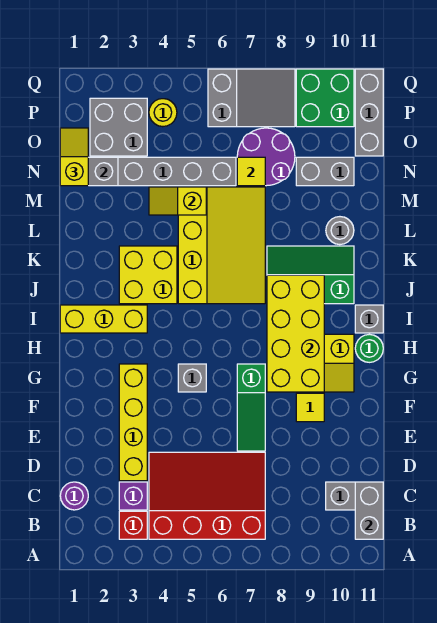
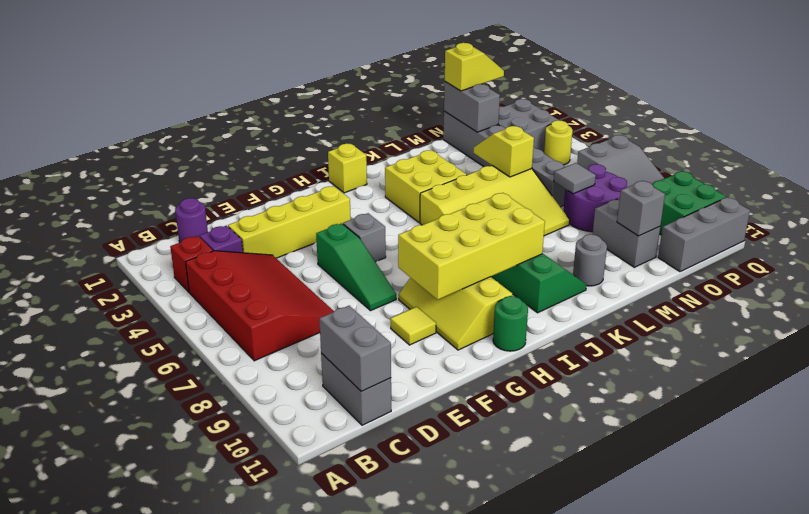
grey 1x2 brick [355,482,383,539] -> grey 1x2 brick turned to [319,306,391,391]
green 1x3 slope [237,364,265,451] -> green 1x3 slope turned to [316,223,396,311]
yellow 1x3 brick [60,305,147,333] -> yellow 1x1 brick [328,144,367,193]
grey 1x1 brick [355,305,383,333] -> grey 1x1 brick moved to [617,181,665,236]
yellow 1x1 tile [237,157,265,186] -> grey 1x1 tile [554,163,596,194]

